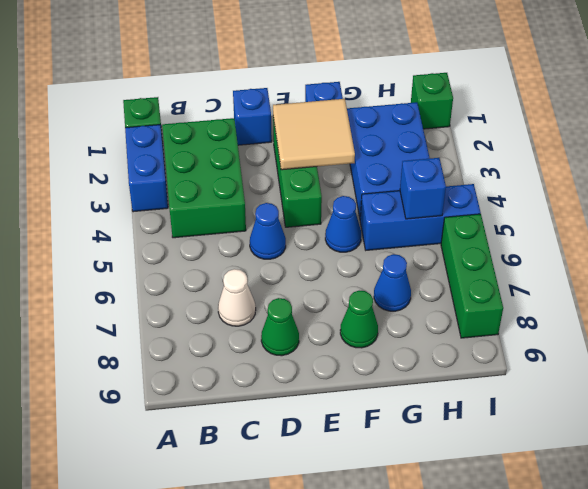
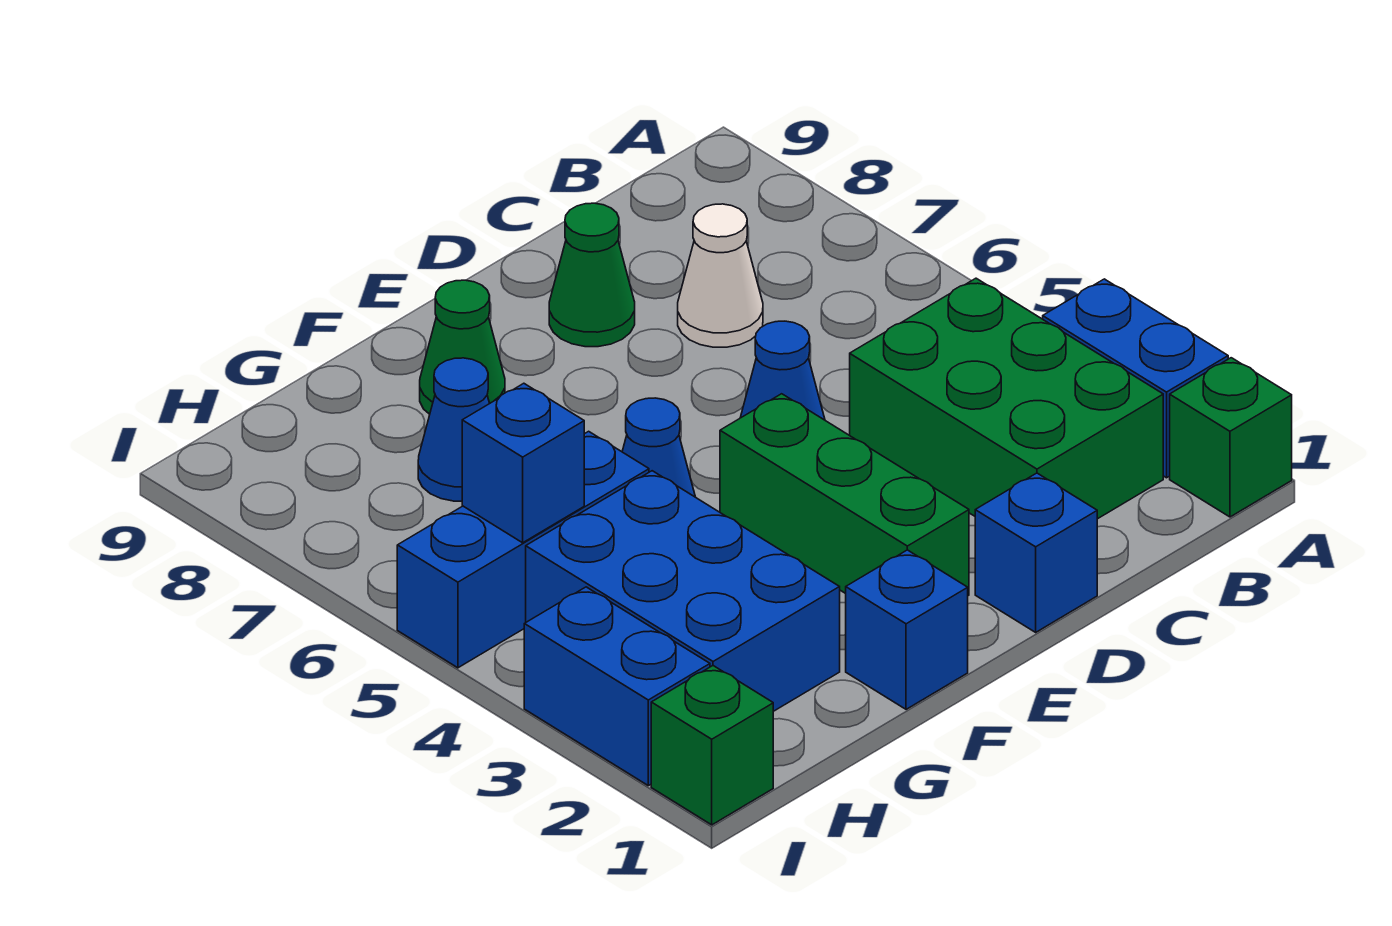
tan 2x2 tile [273,99,355,170] -> none
none -> blue 1x2 brick [524,587,710,786]
green 1x3 brick [441,214,503,338] -> none

